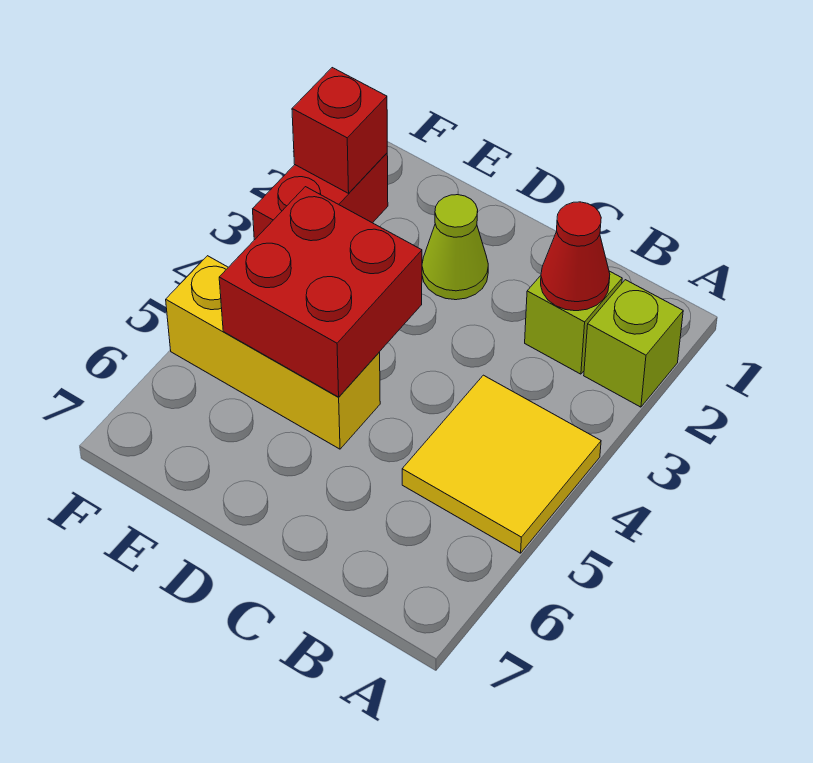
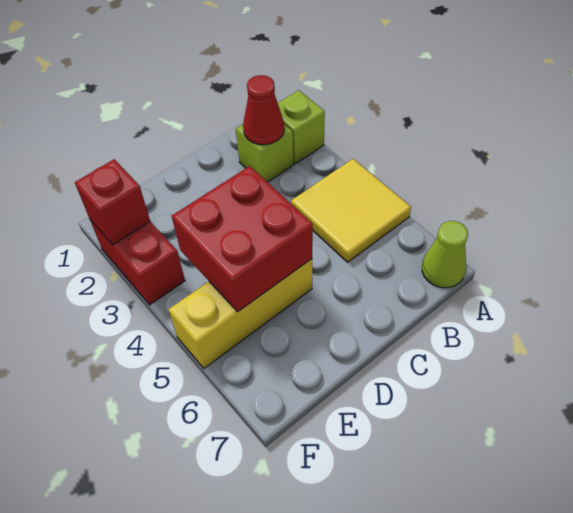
lime 1x1 cone [422,195,488,300] -> lime 1x1 cone moved to [422,221,468,288]

